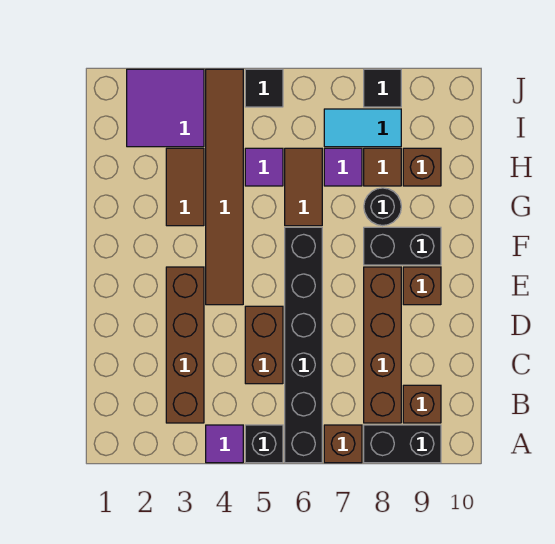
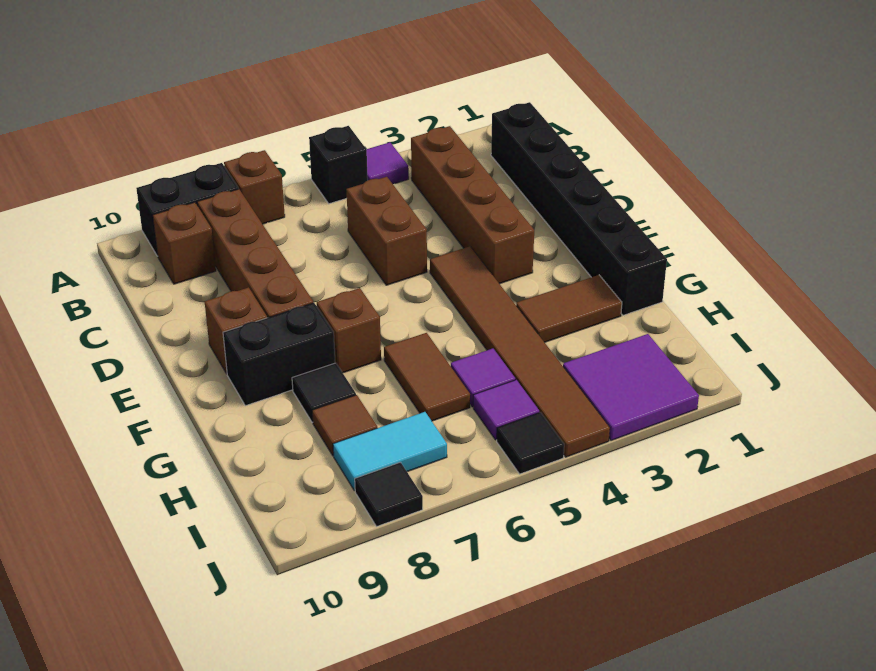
black 1x6 brick [285,227,322,463] -> black 1x6 brick moved to [491,102,667,315]
brown 1x2 tile [166,148,204,226] -> brown 1x2 tile turned to [516,275,622,342]
black 1x1 round brick [364,188,401,226] -> black 1x1 tile [292,363,356,422]
purple 1x1 tile [324,148,362,186] -> purple 1x1 tile moved to [473,380,539,440]
brown 1x1 brick [403,148,441,186] -> brown 1x1 brick moved to [317,288,381,373]

